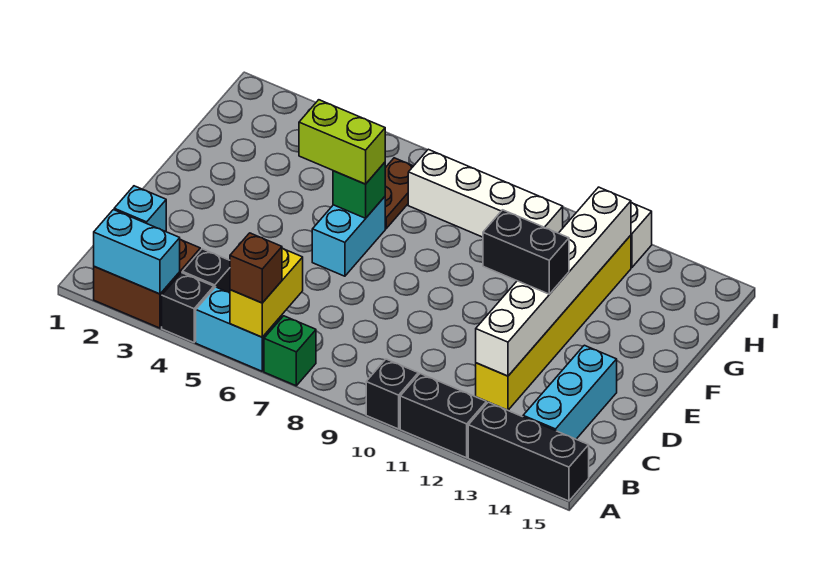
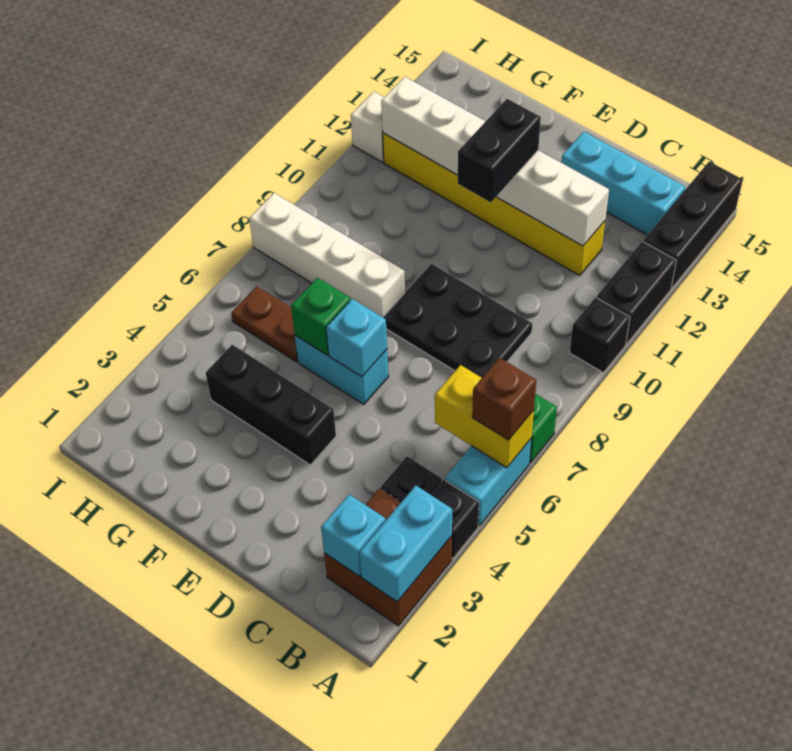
none -> black 2x3 plate [383,264,532,378]
none -> black 1x3 brick [206,345,336,465]
none -> cyan 1x1 brick [326,299,387,377]
lime 1x2 brick [299,100,385,184] -> none
white 1x4 brick [408,149,563,237] -> white 1x4 brick turned to [249,193,405,317]

